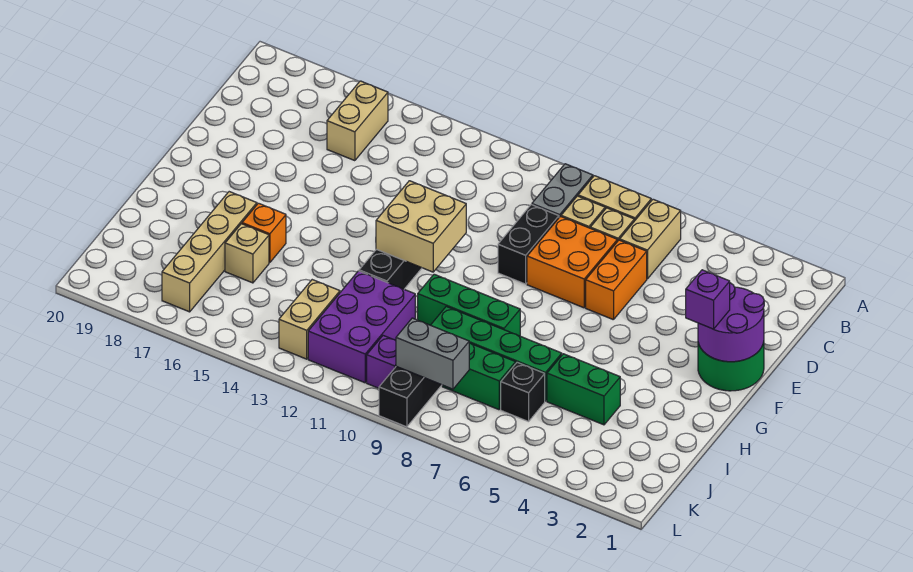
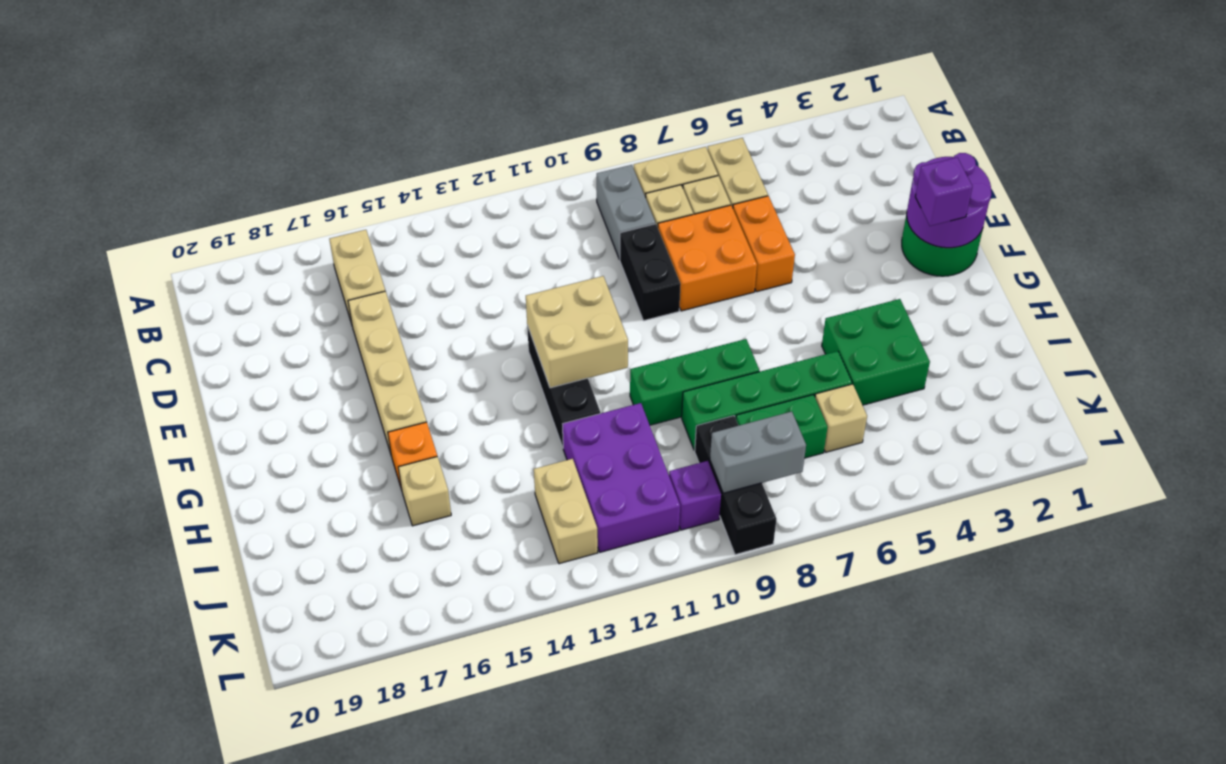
tan 1x4 brick [162,192,257,312] -> tan 1x4 brick moved to [348,291,426,454]
green 1x2 brick [547,354,620,425] -> green 2x2 brick [822,299,930,405]
black 1x1 brick [501,362,545,422] -> tan 1x1 brick [815,384,867,452]

